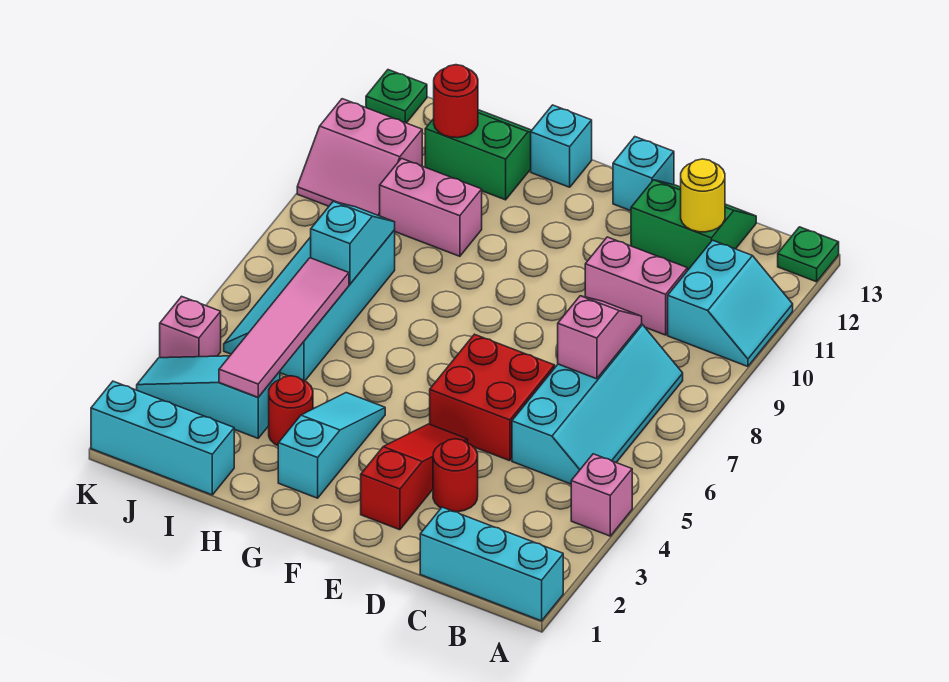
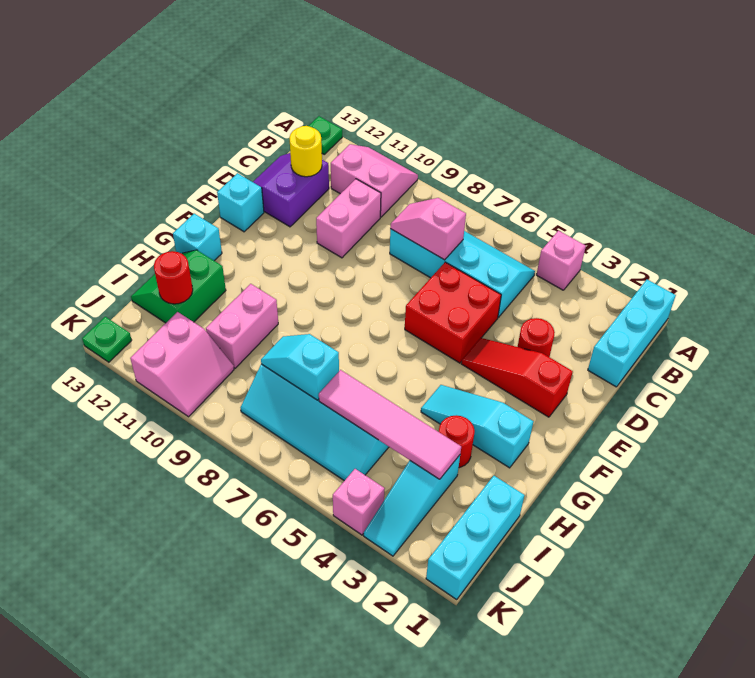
cyan 2x2 slope [668,240,793,367] -> pink 2x2 slope [331,144,418,217]
green 2x2 slope [631,180,756,270] -> purple 2x2 slope [253,153,329,227]

